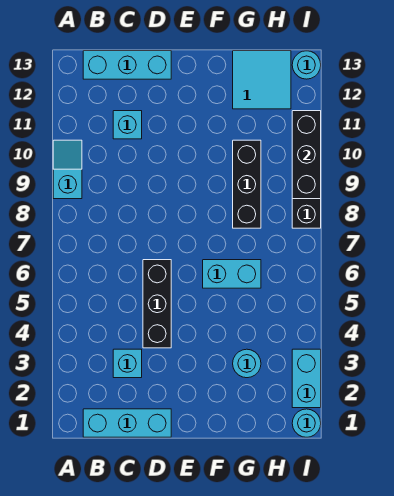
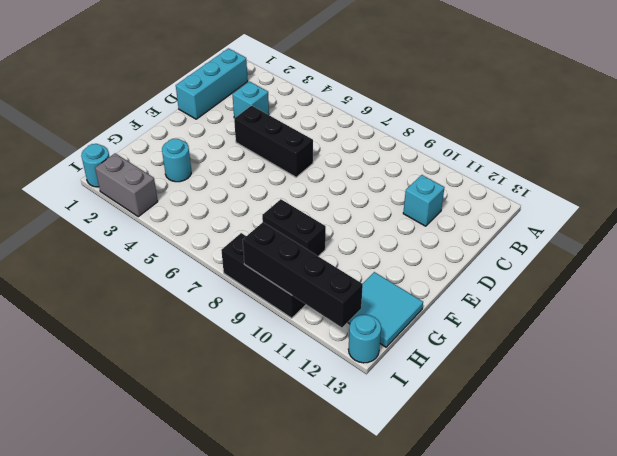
cyan 1x2 slope [53,140,82,199] -> none
cyan 1x3 brick [83,51,171,79] -> none
cyan 1x2 brick [203,260,261,288] -> none
black 1x3 brick [233,140,261,228] -> black 1x2 brick [262,199,326,256]
cyan 1x2 brick [292,349,321,408] -> grey 1x2 brick [95,153,158,217]
black 1x3 brick [292,111,321,199] -> black 1x4 brick [243,222,363,327]

